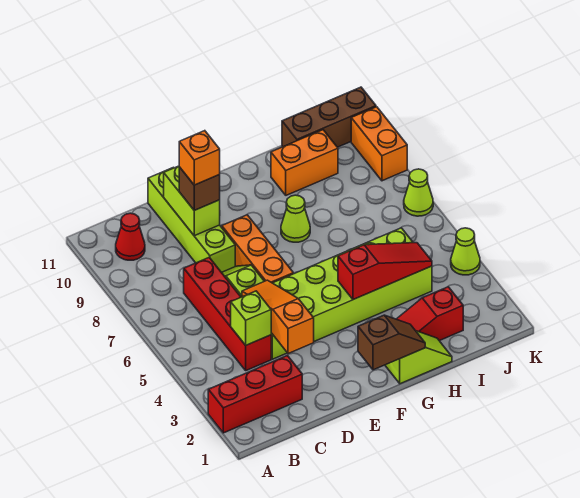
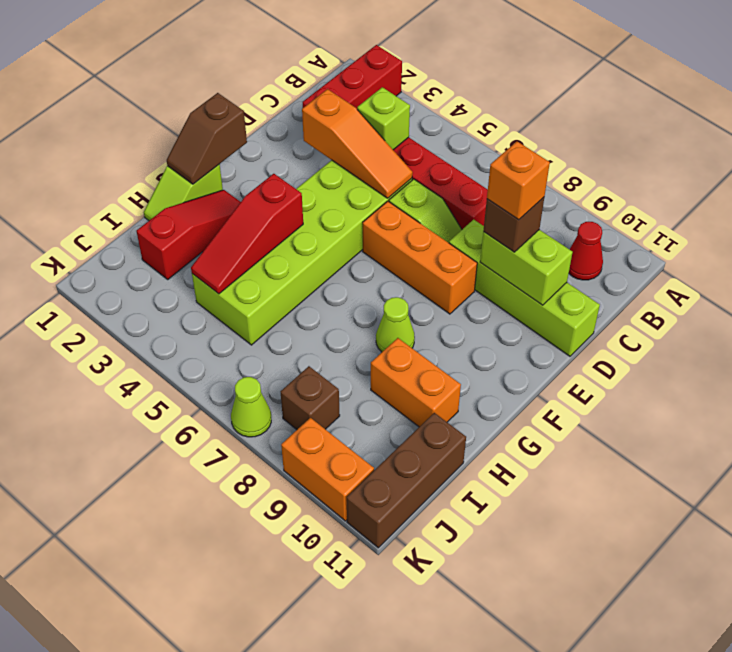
orange 1x2 brick [271,130,338,195] -> orange 1x2 brick turned to [371,338,461,427]
none -> brown 1x1 brick [281,366,340,430]
lime 1x1 cone [451,228,480,275] -> none

